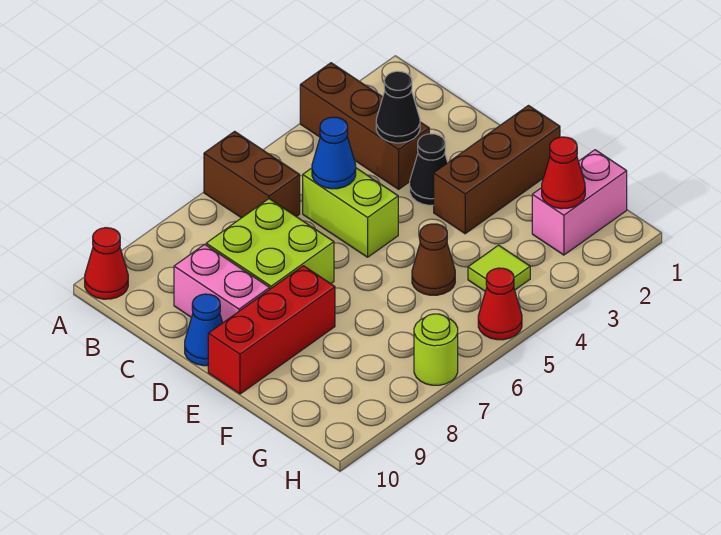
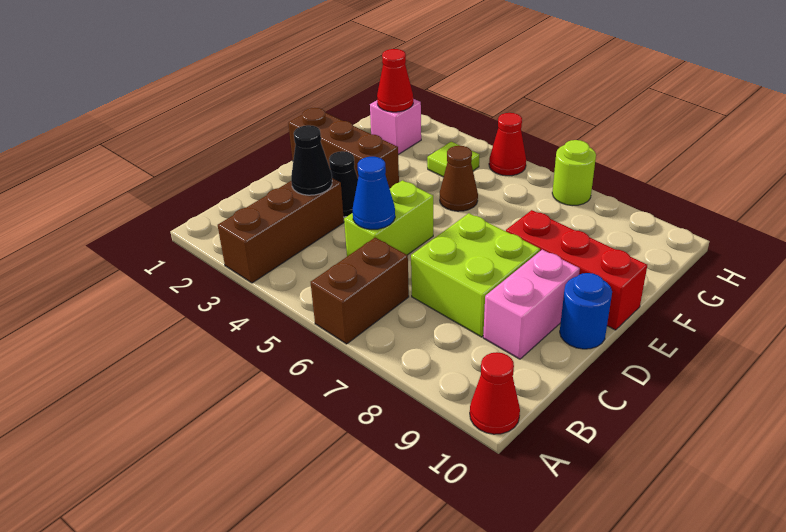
blue 1x1 cone [185,294,223,366] -> blue 1x1 round brick [560,273,612,349]
pink 1x2 brick [532,150,627,255] -> pink 1x1 brick [370,99,421,155]

